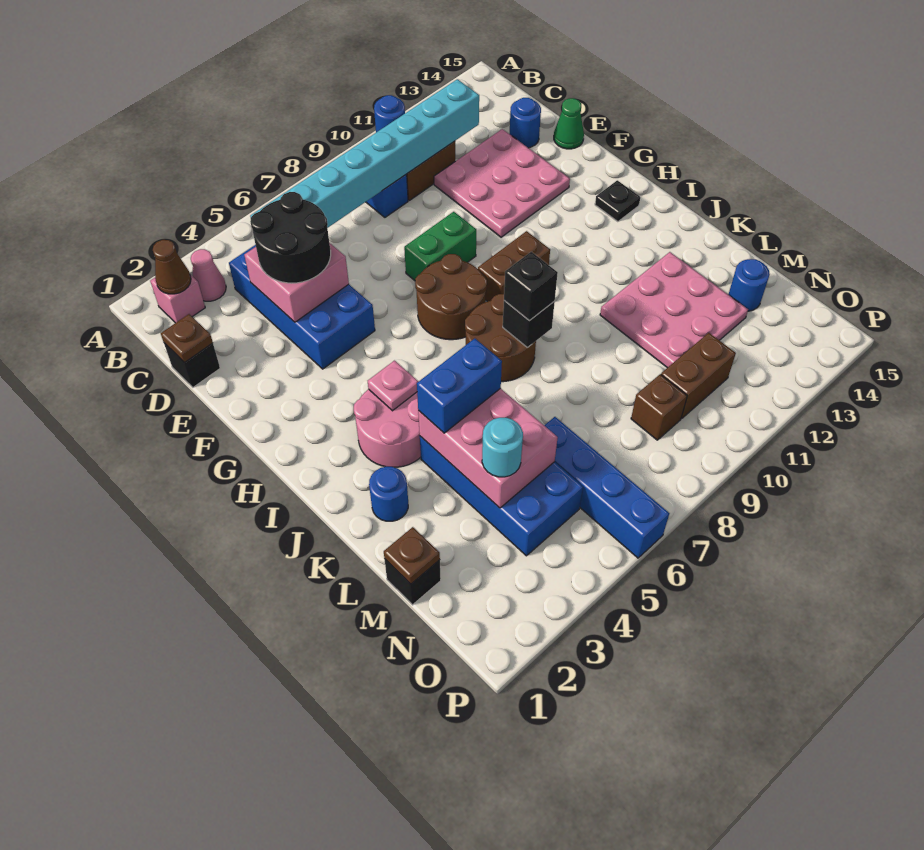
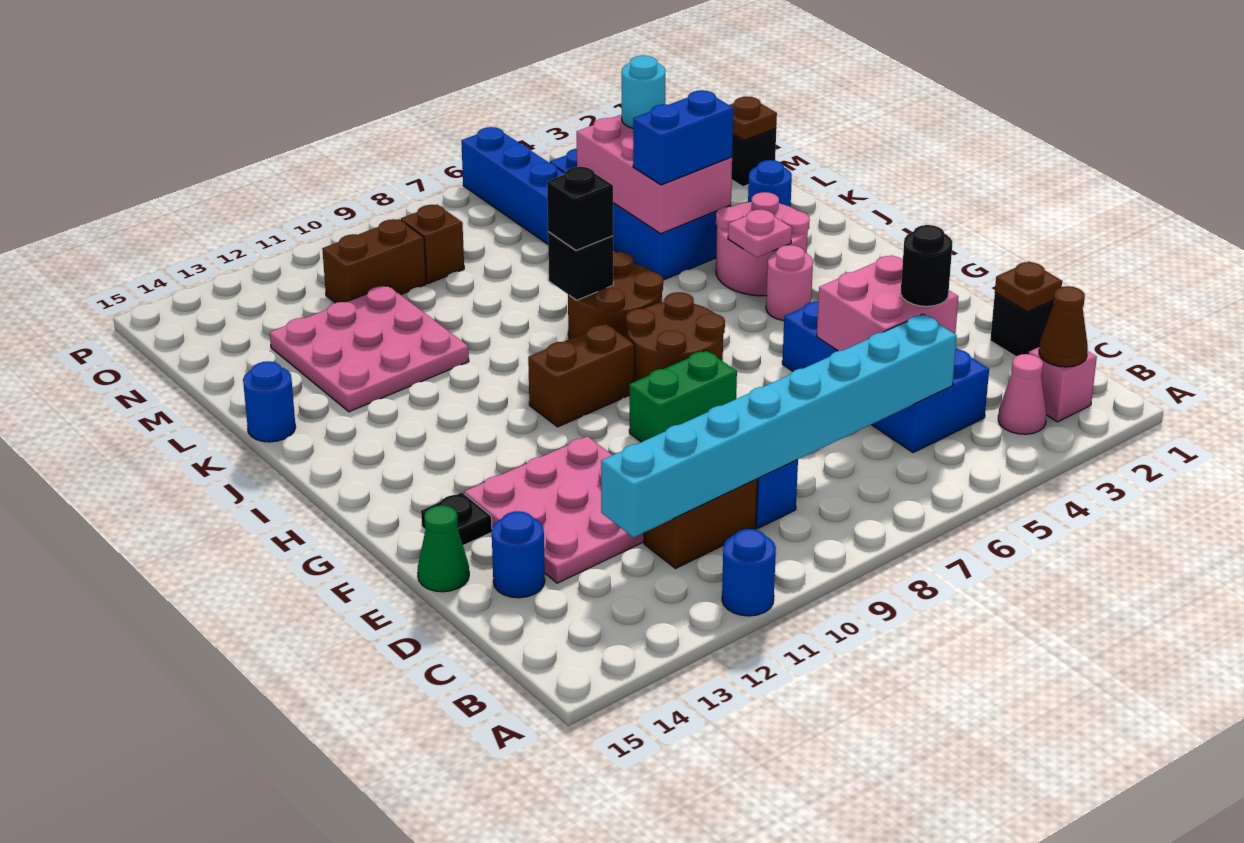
black 2x2 round brick [250,192,331,283] -> black 1x1 round brick [901,225,952,306]
none -> pink 1x1 round brick [766,245,813,321]
black 1x1 plate [595,180,640,222] -> black 1x1 plate moved to [421,492,492,545]
blue 1x1 round brick [728,259,770,311] -> blue 1x1 round brick moved to [243,361,296,442]

